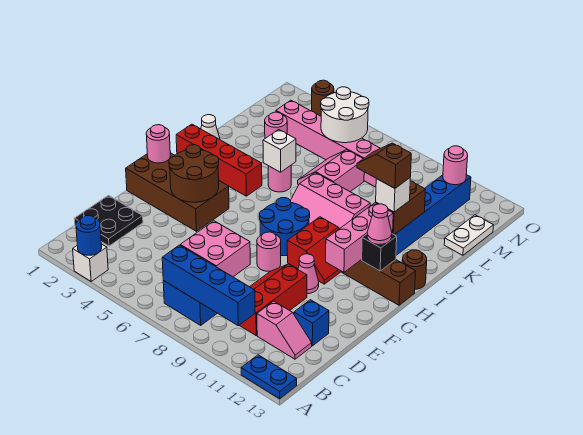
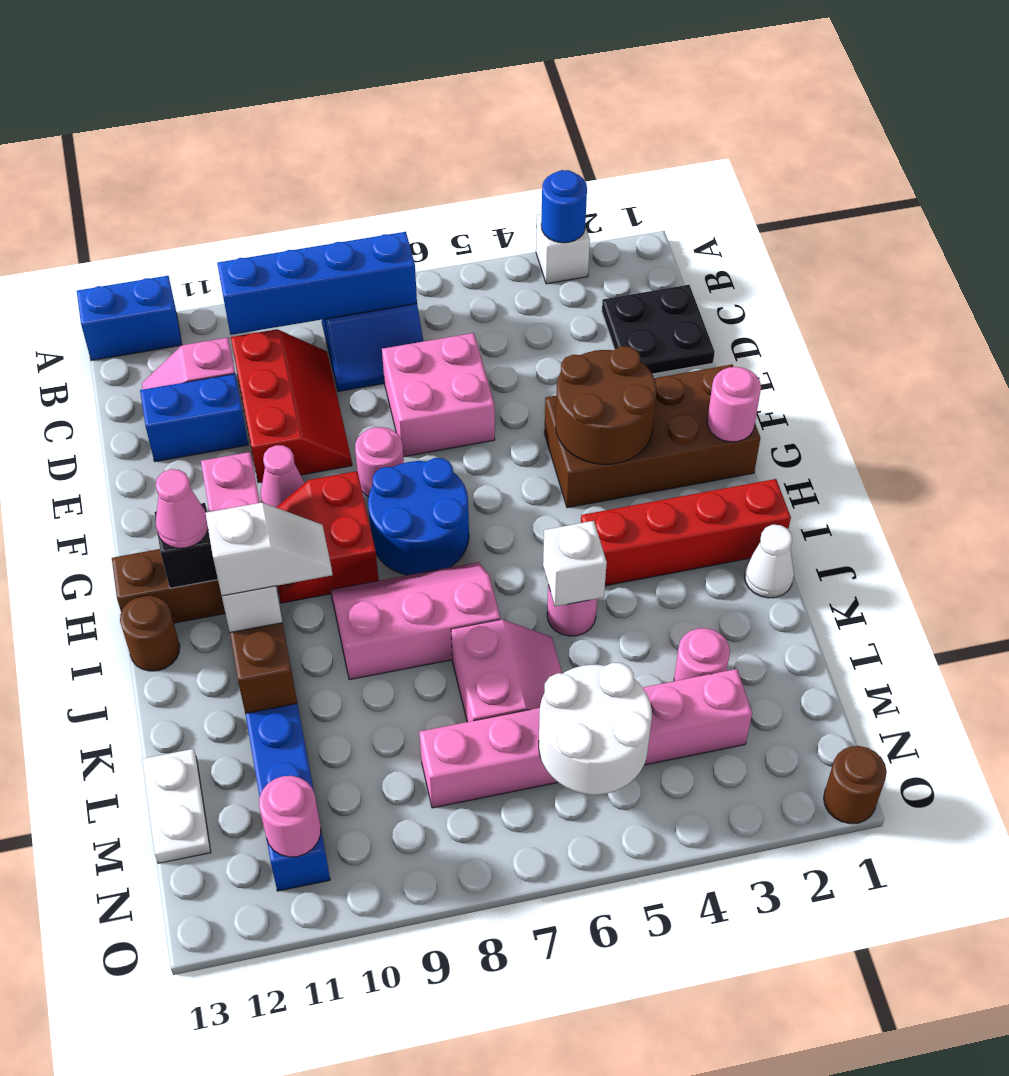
blue 1x2 plate [241,355,297,399] -> blue 1x2 brick [77,276,182,361]
blue 1x1 brick [294,300,329,346] -> blue 1x2 brick [140,374,248,462]
brown 1x2 slope [357,143,411,188] -> white 1x2 slope [206,503,332,596]
brown 1x1 round brick [312,80,334,116] -> brown 1x1 round brick moved to [824,746,887,824]

